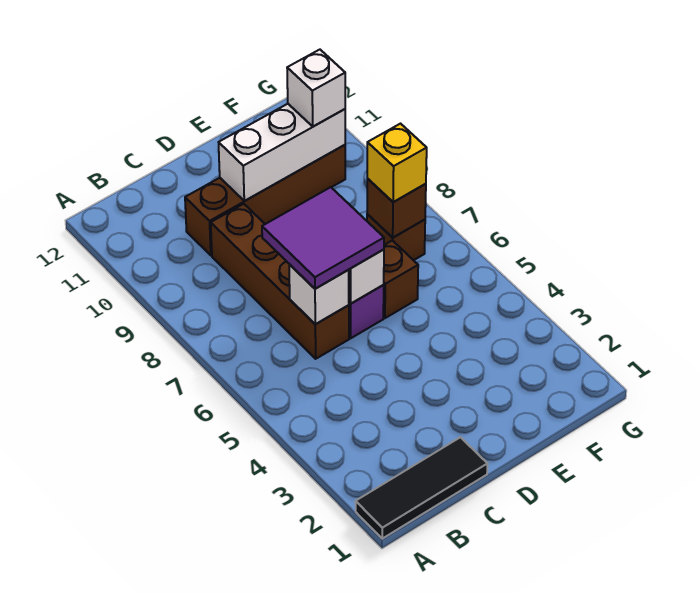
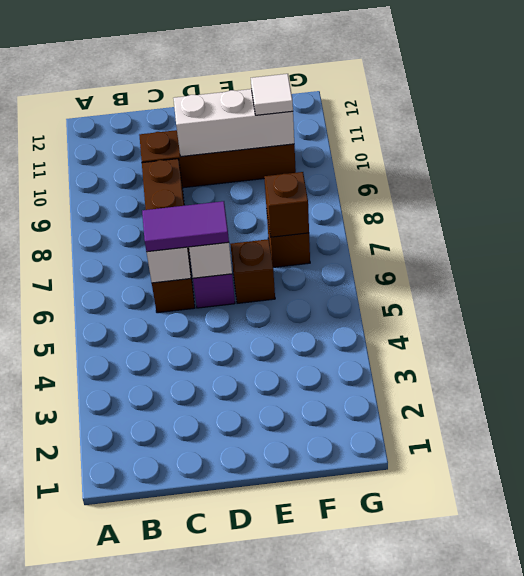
black 1x3 tile [356,437,488,539] -> none
purple 2x2 tile [262,187,384,289] -> purple 1x2 tile [142,201,229,252]
yellow 1x1 brick [367,124,427,202] -> none
white 1x1 brick [287,50,345,126] -> white 1x1 tile [251,74,293,115]

